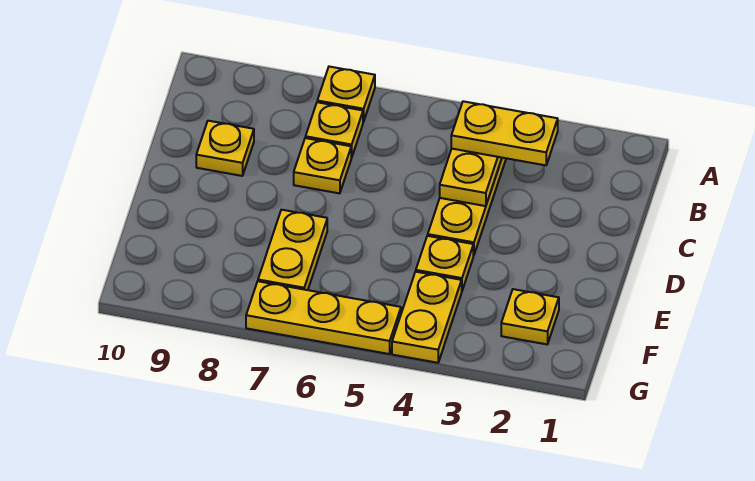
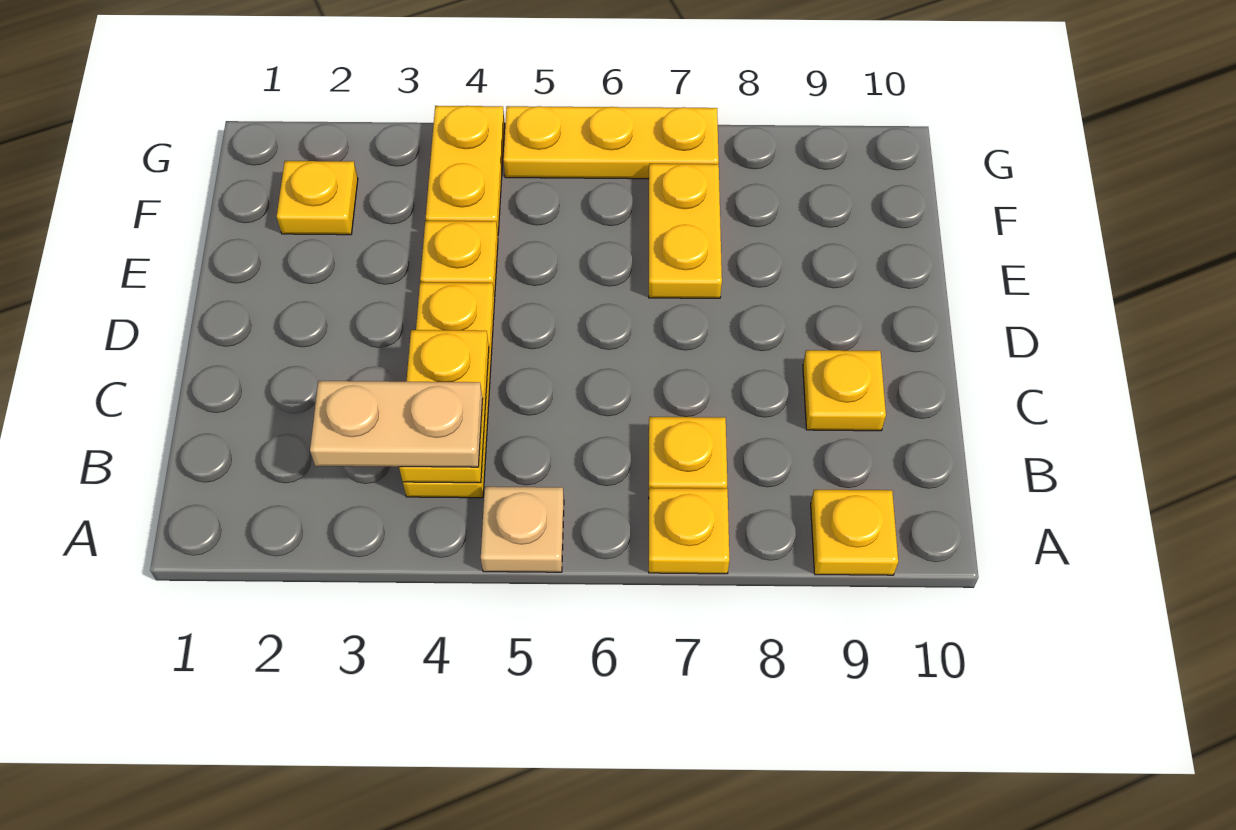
none -> tan 1x1 plate [481,487,564,572]
yellow 1x2 plate [451,101,558,165] -> tan 1x2 plate [310,381,483,467]
yellow 1x1 plate [294,138,352,193] -> yellow 1x1 plate moved to [811,490,898,575]

